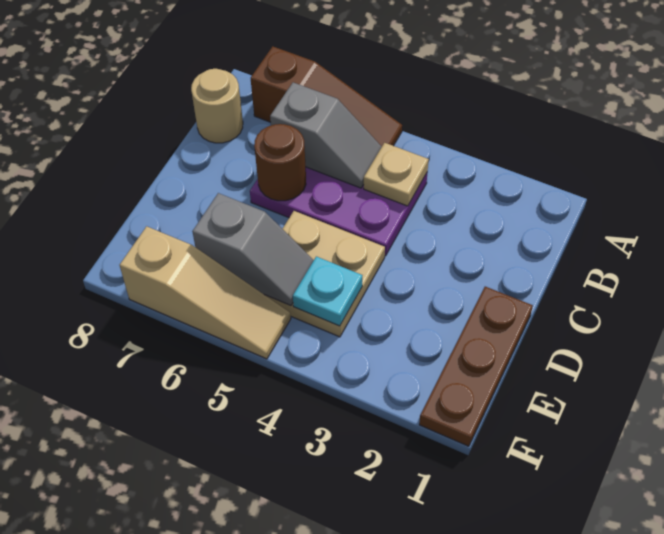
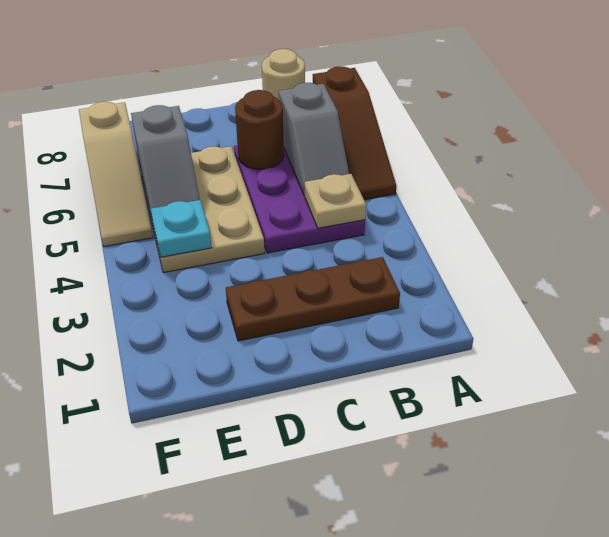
brown 1x3 plate [419,287,533,446] -> brown 1x3 plate moved to [226,257,400,341]
tan 2x2 plate [265,211,385,337] -> tan 2x3 plate [140,146,265,273]

